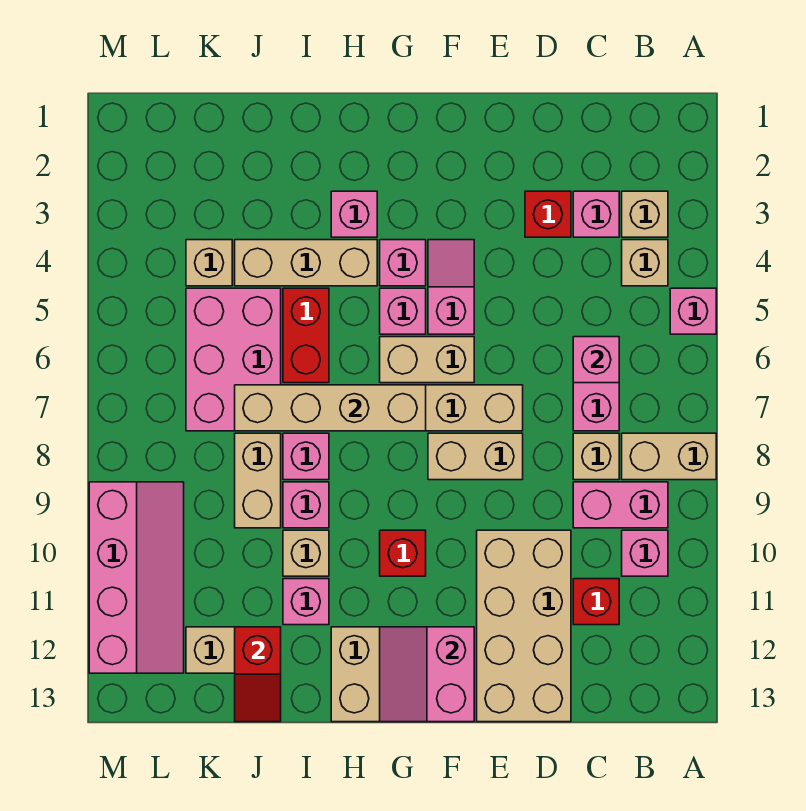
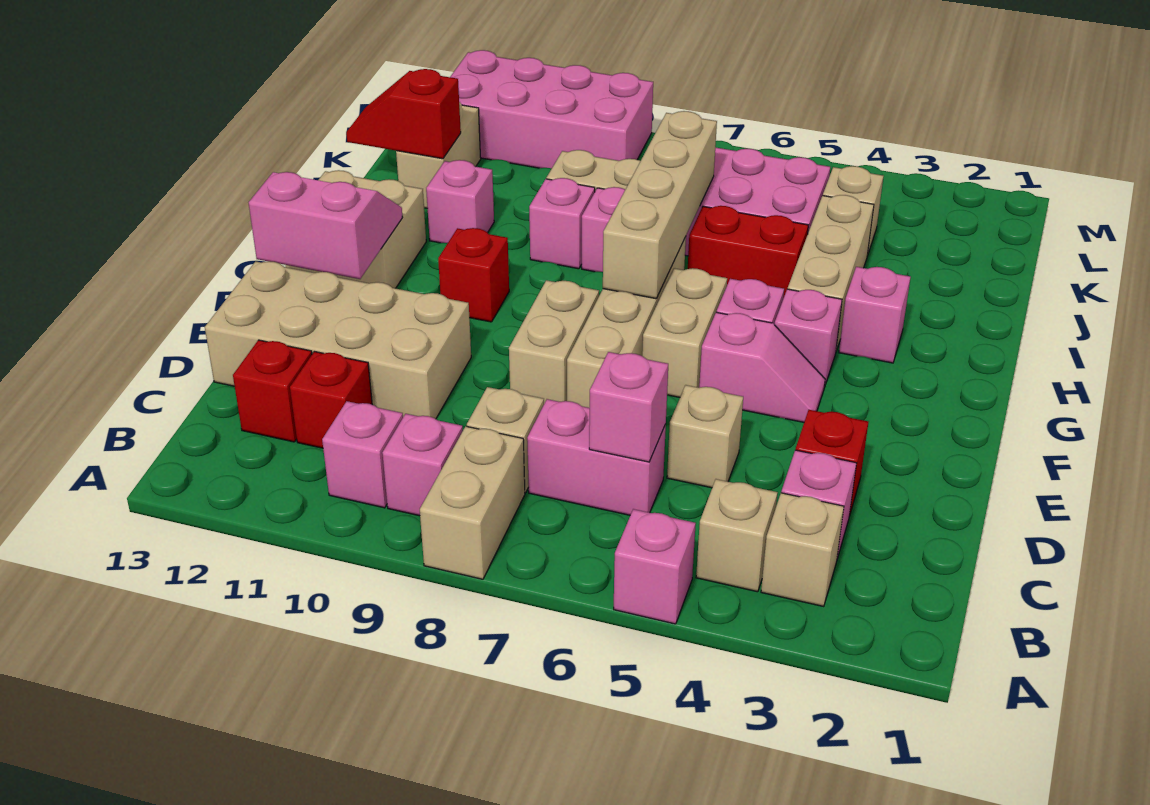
pink 1x2 brick [573,482,668,528] -> pink 1x1 brick [382,414,463,516]
none -> red 1x1 brick [233,340,312,442]
tan 1x1 brick [283,530,329,576] -> tan 1x1 brick moved to [667,385,743,488]
pink 2x4 slope [89,482,184,673] -> pink 2x4 brick [450,50,653,168]

